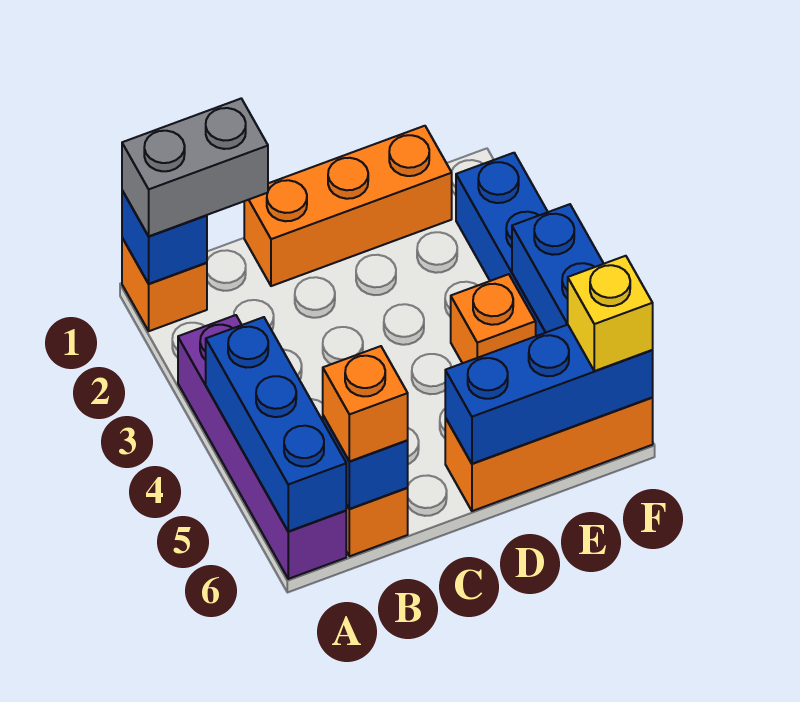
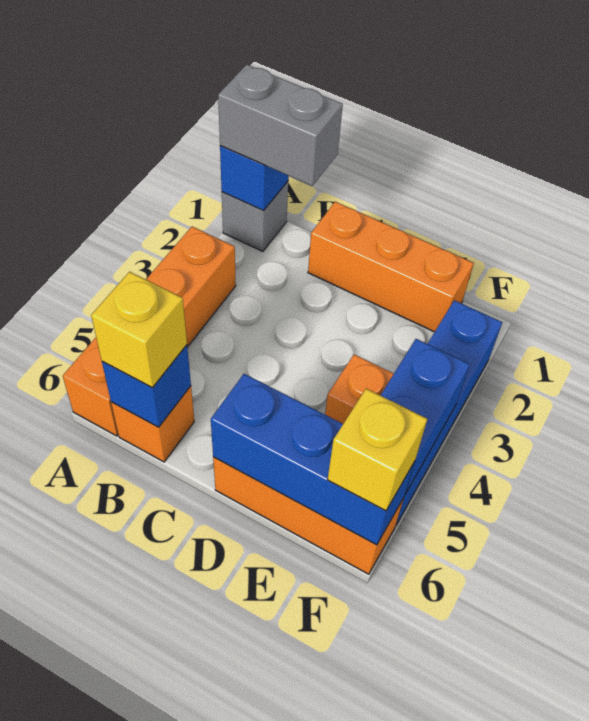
orange 1x1 brick [122,238,207,331] -> grey 1x1 brick [222,182,288,251]
purple 1x4 brick [178,315,346,579] -> orange 1x4 brick [63,227,236,436]
blue 1x3 brick [206,317,347,531] -> none
orange 1x1 brick [323,346,408,461] -> yellow 1x1 brick [91,272,187,387]

